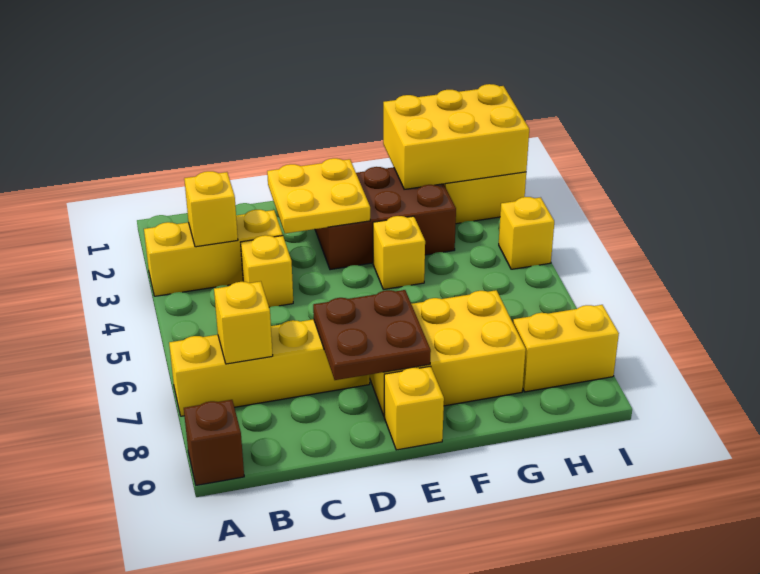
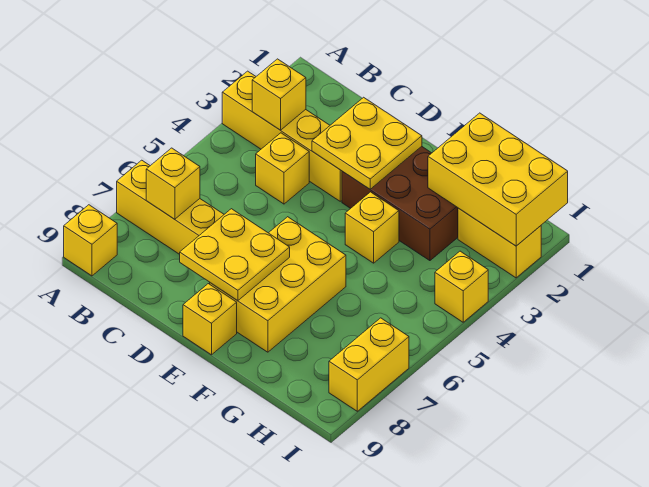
yellow 1x3 brick [144,210,283,296] -> yellow 1x4 brick [222,71,342,201]
brown 1x1 brick [184,400,244,485] -> yellow 1x1 brick [64,205,117,276]
brown 2x2 plate [313,290,431,380] -> yellow 2x2 plate [180,209,290,301]
yellow 2x3 brick [370,290,526,415] -> yellow 2x3 brick turned to [210,217,346,352]
yellow 1x2 brick [513,305,619,392] -> yellow 1x2 brick turned to [329,318,409,411]

